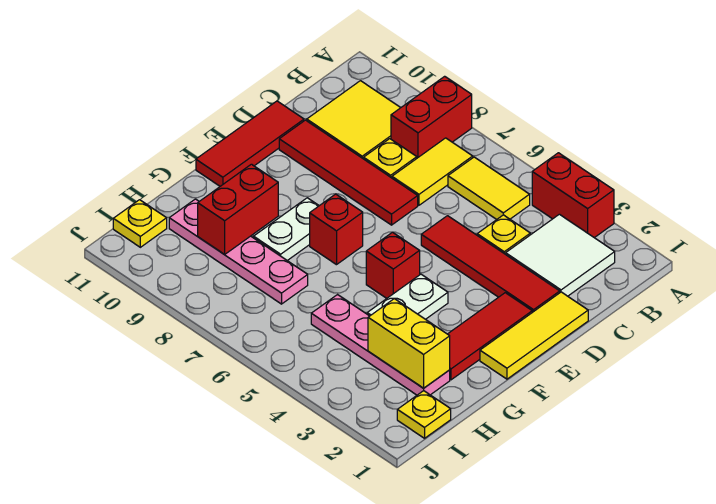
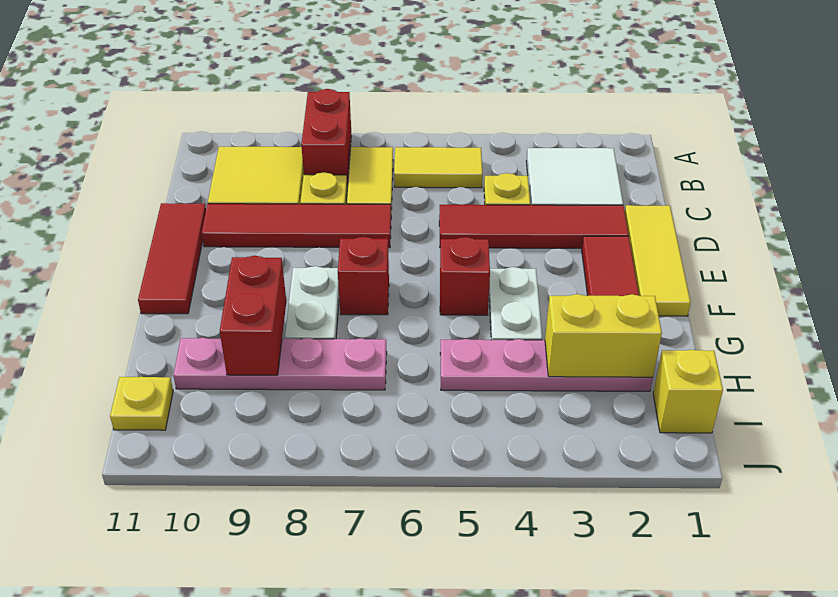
red 1x2 brick [532,153,614,238] -> none
yellow 1x1 plate [397,391,451,438] -> yellow 1x1 brick [653,350,723,433]

